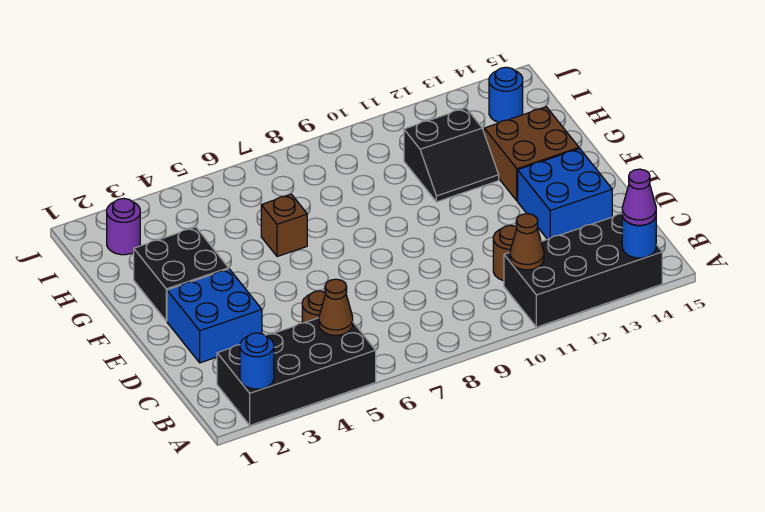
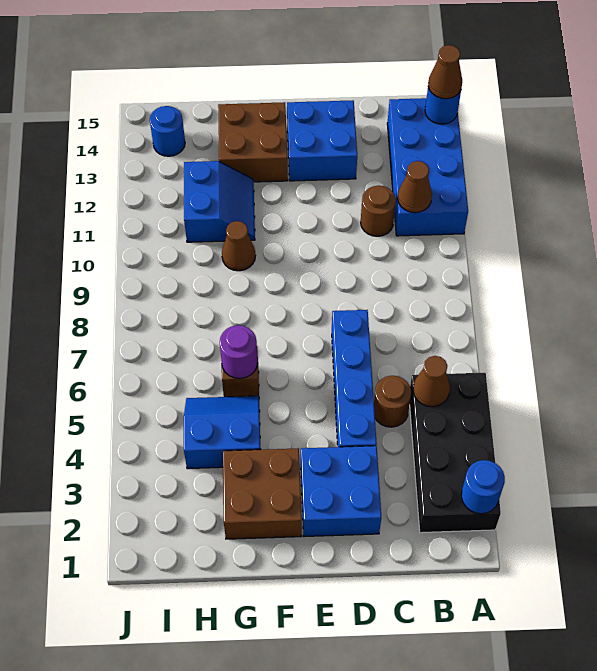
black 2x4 brick [504,214,662,327] -> blue 2x4 brick [387,98,468,236]
purple 1x1 cone [622,169,656,225] -> brown 1x1 cone [428,45,462,99]
none -> blue 1x4 brick [332,310,377,447]
black 2x2 brick [134,227,229,321] -> brown 2x2 brick [223,448,302,539]
none -> blue 2x2 slope [184,396,261,469]
none -> brown 1x1 cone [222,221,256,271]
black 2x2 slope [404,108,499,202] -> blue 2x2 slope [184,161,255,242]
purple 1x1 round brick [107,198,140,255] -> purple 1x1 round brick moved to [220,325,258,379]

